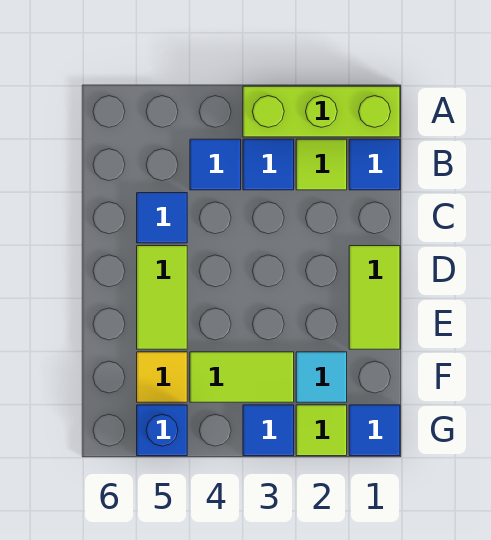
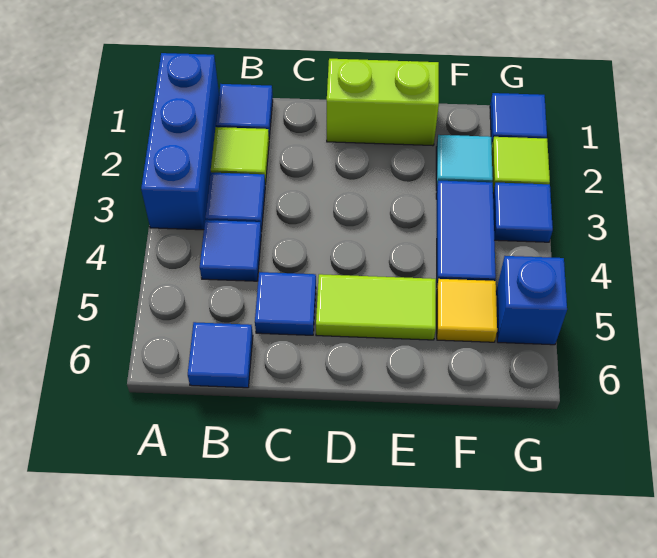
lime 1x3 brick [243,86,400,137] -> blue 1x3 brick [141,53,219,230]
none -> blue 1x1 tile [188,322,253,388]
lime 1x2 tile [349,246,400,349] -> lime 1x2 brick [327,59,439,146]
lime 1x2 tile [190,352,294,402] -> blue 1x2 tile [436,181,496,285]

